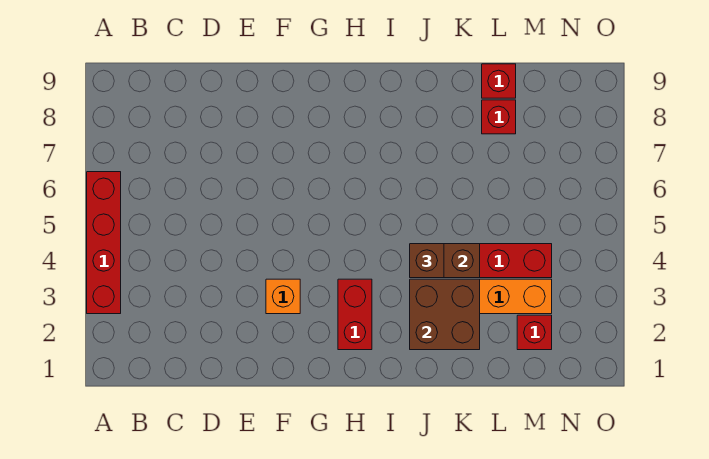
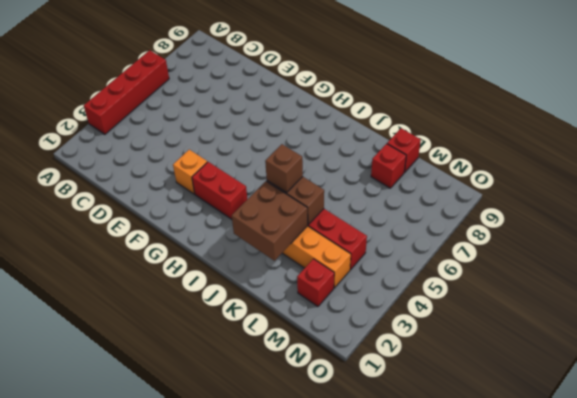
red 1x2 brick [338,279,372,350] -> red 1x2 brick turned to [192,162,247,219]

